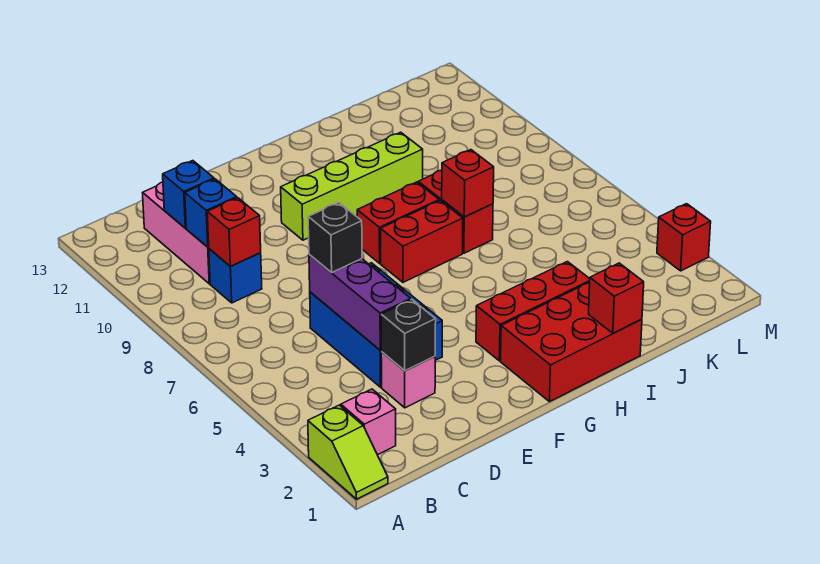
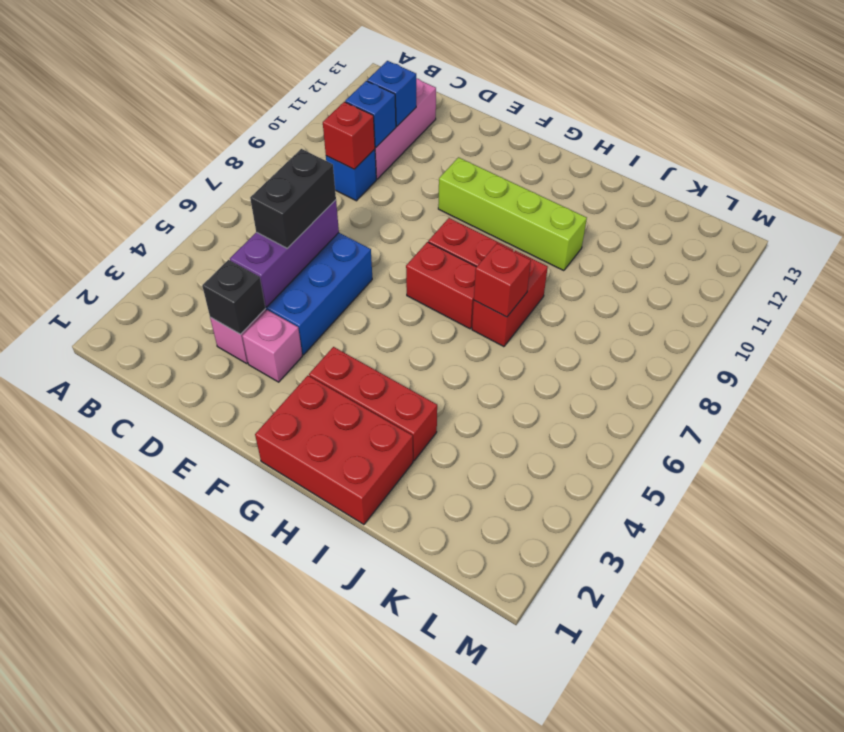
lime 1x2 slope [308,405,388,499] -> none
pink 1x1 brick [341,389,396,455] -> pink 1x1 brick moved to [242,310,302,382]
black 1x1 brick [308,203,362,273] -> black 1x2 brick [250,149,336,248]
red 1x1 brick [589,263,644,333] -> none
red 1x1 brick [657,204,711,271] -> none

